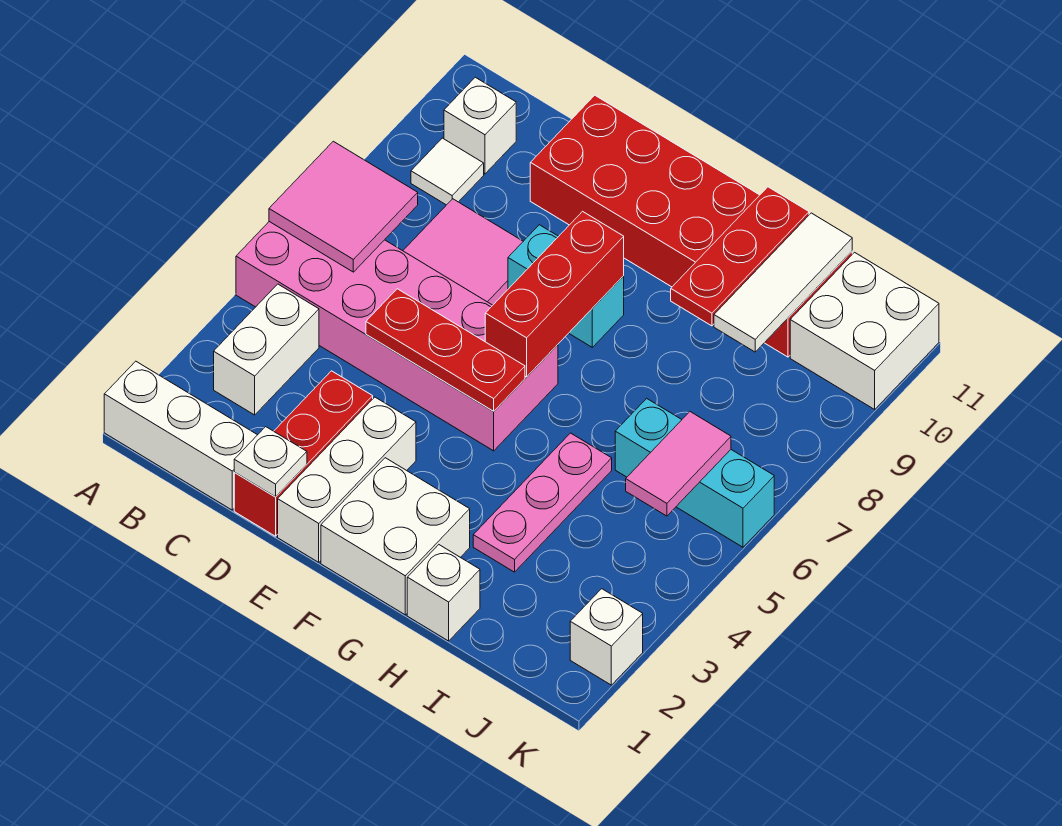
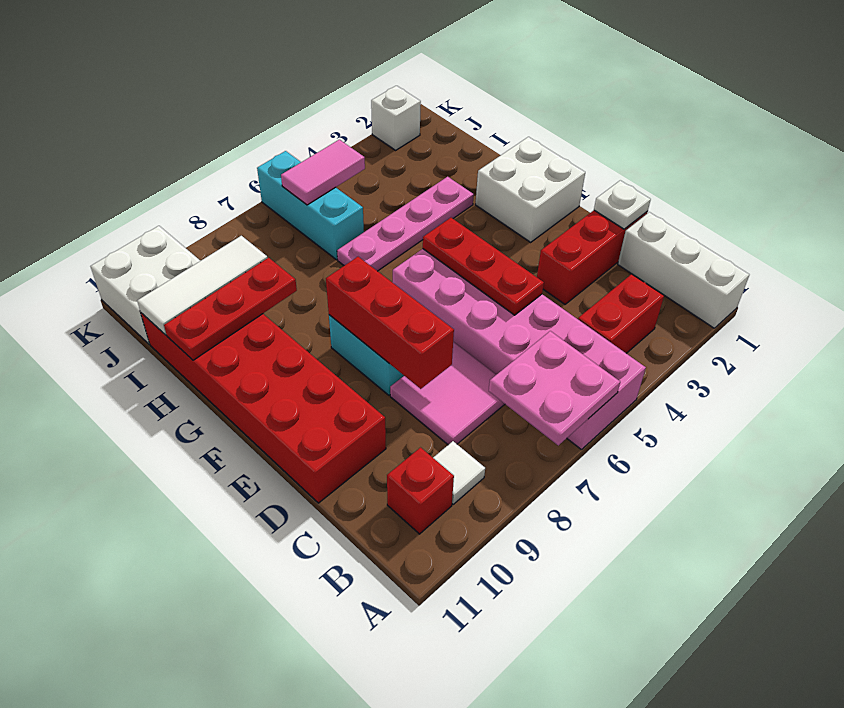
pink 2x2 tile [269,141,418,272] -> pink 2x2 plate [489,331,620,445]
white 1x2 brick [214,284,319,415] -> red 1x2 brick [578,274,664,353]
white 1x1 brick [444,77,516,174] -> red 1x1 brick [387,448,454,534]
white 1x3 brick [278,397,416,562] -> none
red 1x3 brick [485,211,624,377] -> red 1x3 brick turned to [326,257,454,389]
white 1x1 brick [407,545,480,641] -> none
pink 1x3 plate [473,433,612,572] -> pink 1x4 plate [337,177,474,271]

